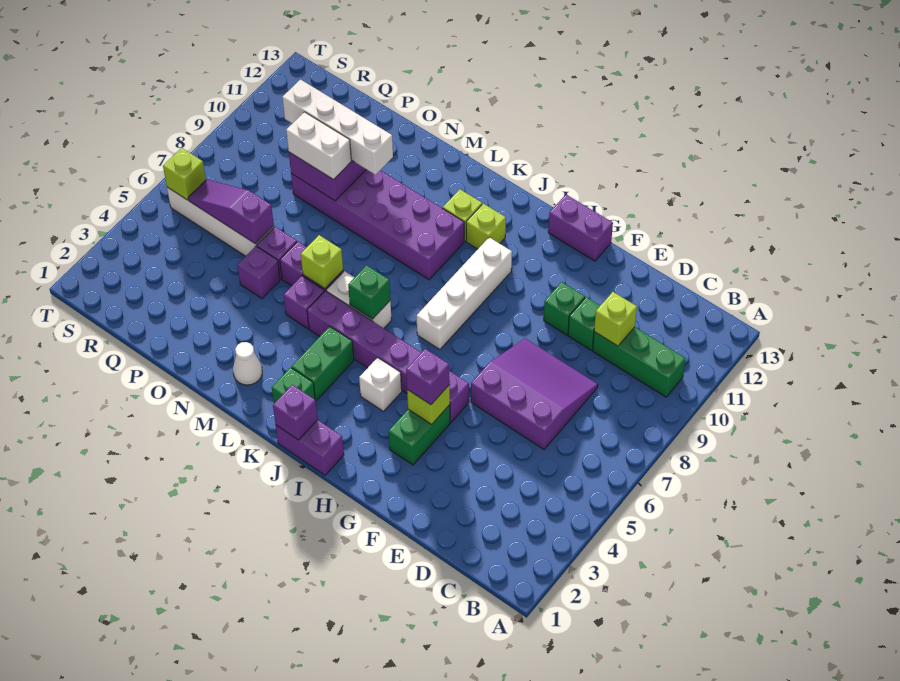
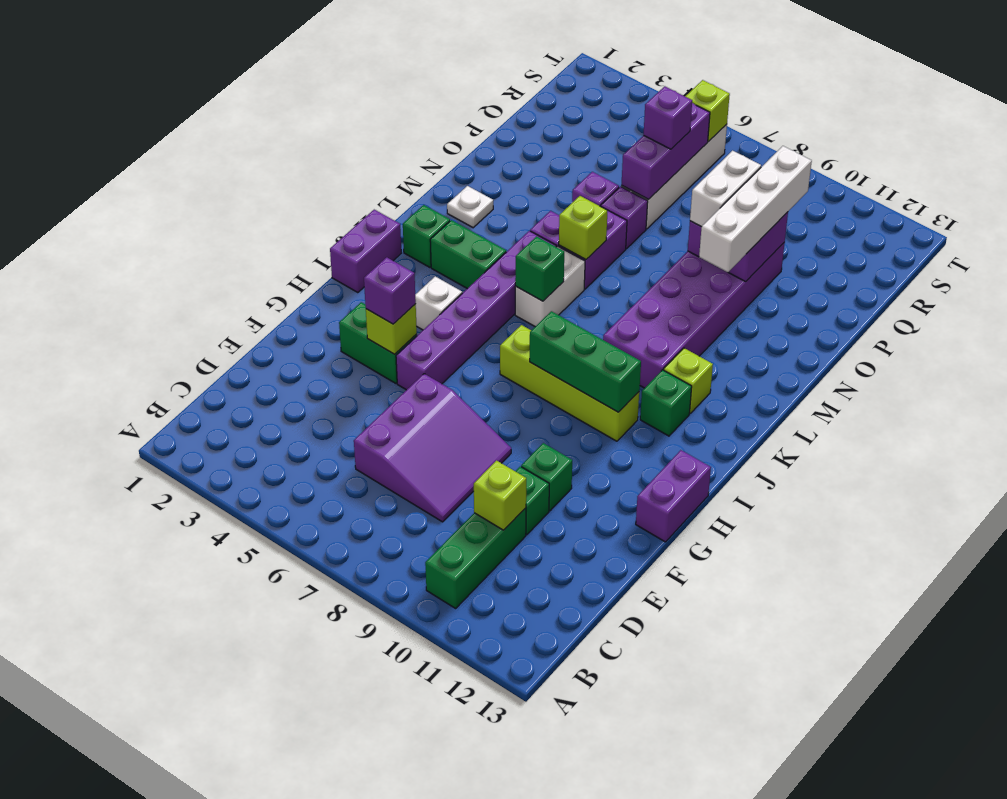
white 1x4 brick [417,237,512,350] -> lime 1x4 brick [500,325,639,441]
none -> green 1x3 brick [530,311,641,412]
purple 1x1 brick [273,385,318,440] -> purple 1x1 brick moved to [644,86,692,149]
lime 1x1 brick [466,204,506,249] -> green 1x1 brick [640,370,692,436]
white 1x1 cone [233,342,262,385] -> white 1x1 plate [447,186,493,228]
purple 1x3 slope [188,179,274,244] -> purple 1x3 brick [622,103,710,199]

